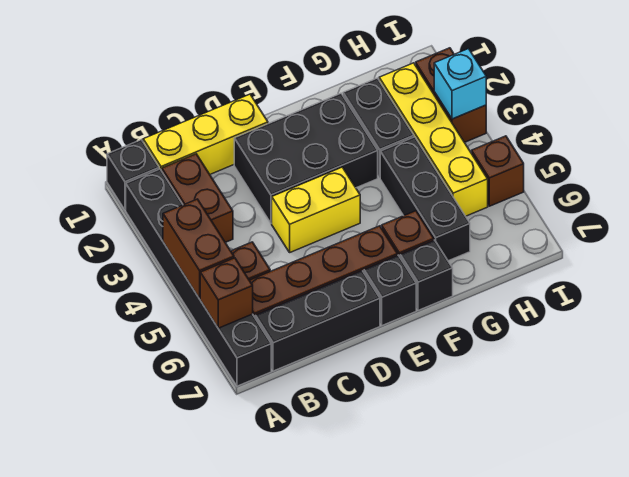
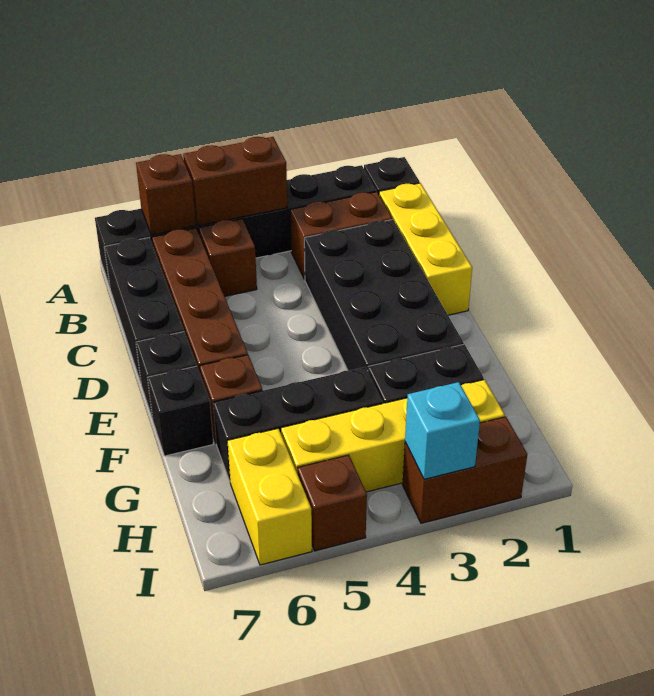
black 2x3 brick [234,93,378,223] -> black 2x4 brick [304,220,464,371]
yellow 1x2 brick [272,167,360,252] -> yellow 1x2 brick moved to [227,429,312,565]

